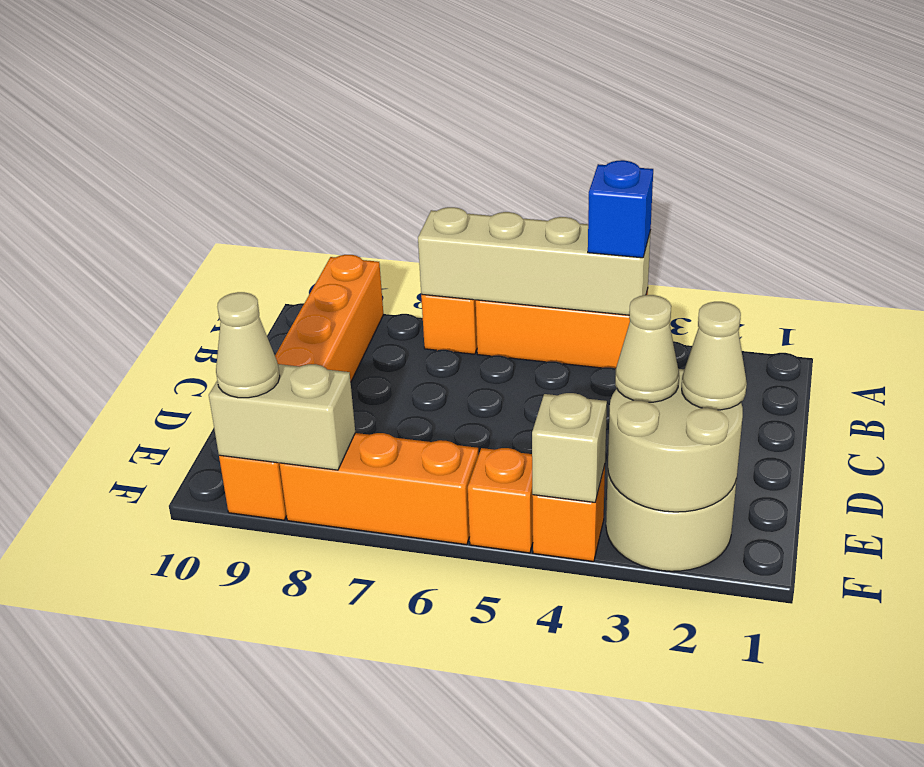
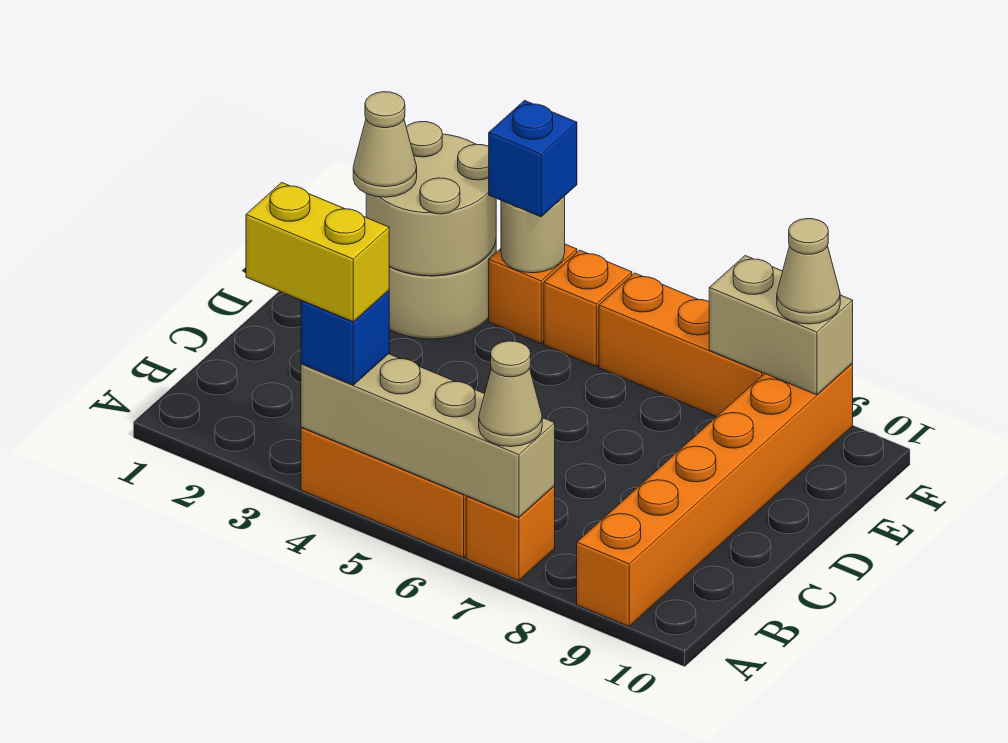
none -> yellow 1x2 brick [246,183,389,322]
tan 1x1 cone [615,295,679,402] -> tan 1x1 cone moved to [479,341,542,447]
tan 1x1 brick [532,393,607,502] -> tan 1x1 round brick [501,196,565,273]
none -> blue 1x1 brick [489,101,577,217]

